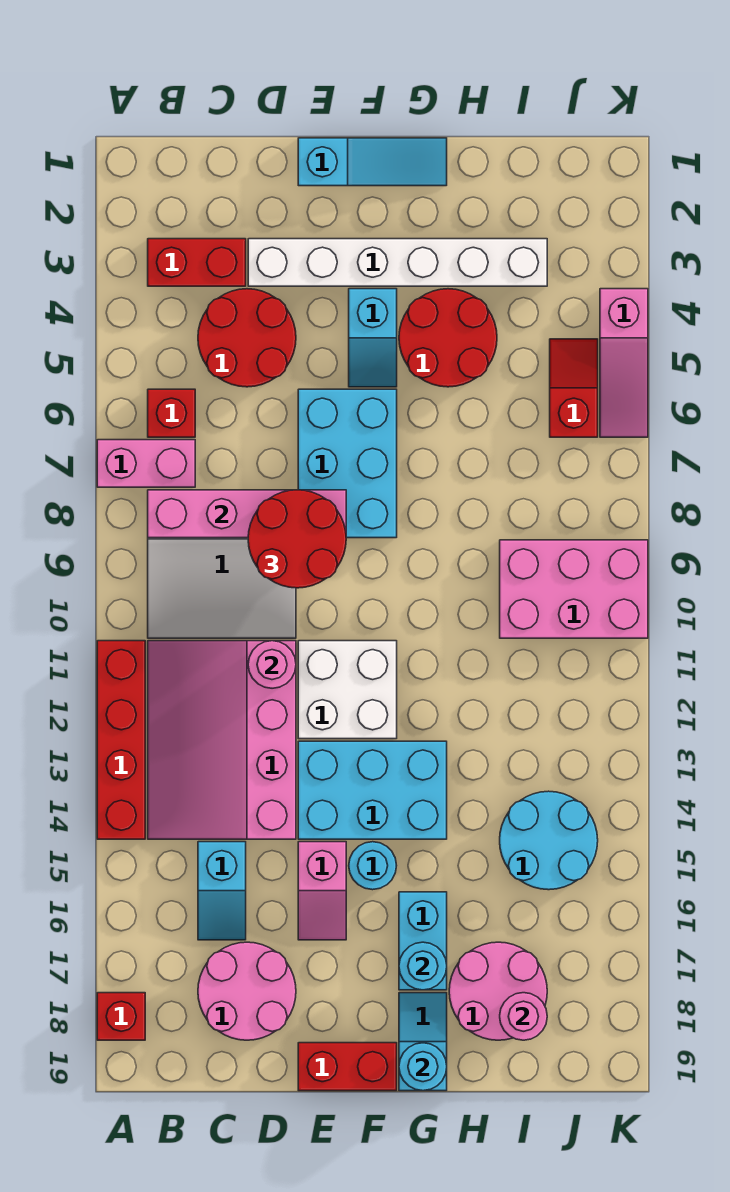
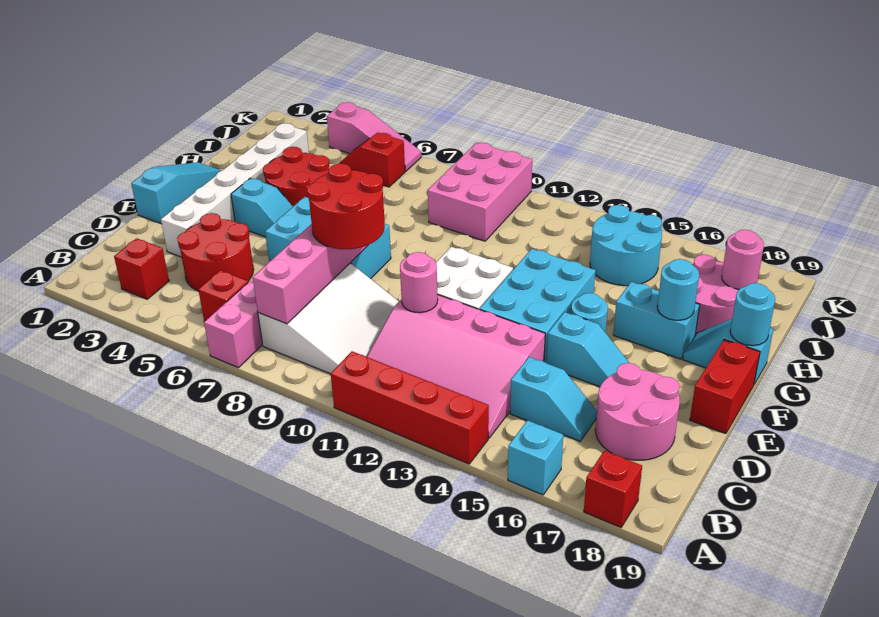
none -> cyan 1x1 brick [508,420,563,495]
red 1x2 brick [148,239,246,286] -> red 1x1 brick [114,238,169,299]
pink 1x2 slope [298,842,346,940] -> cyan 1x2 slope [546,312,629,387]

